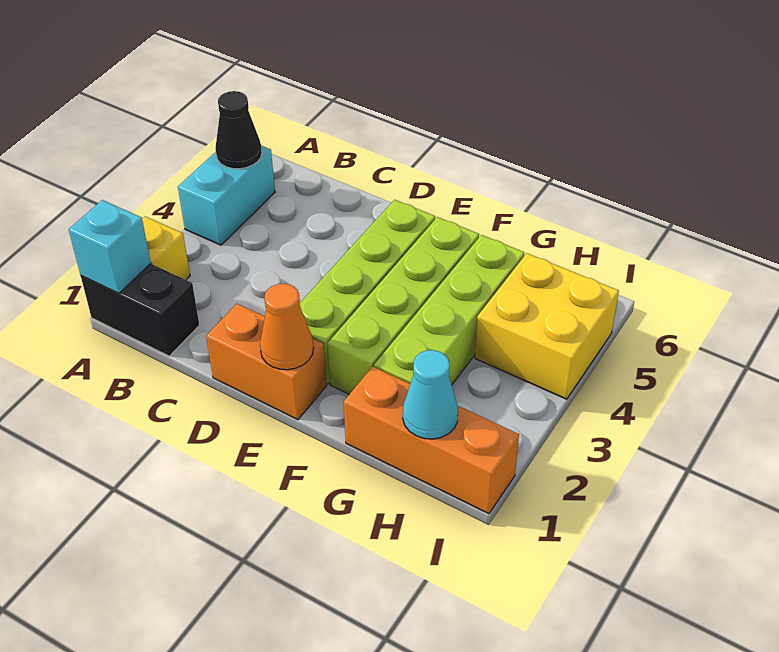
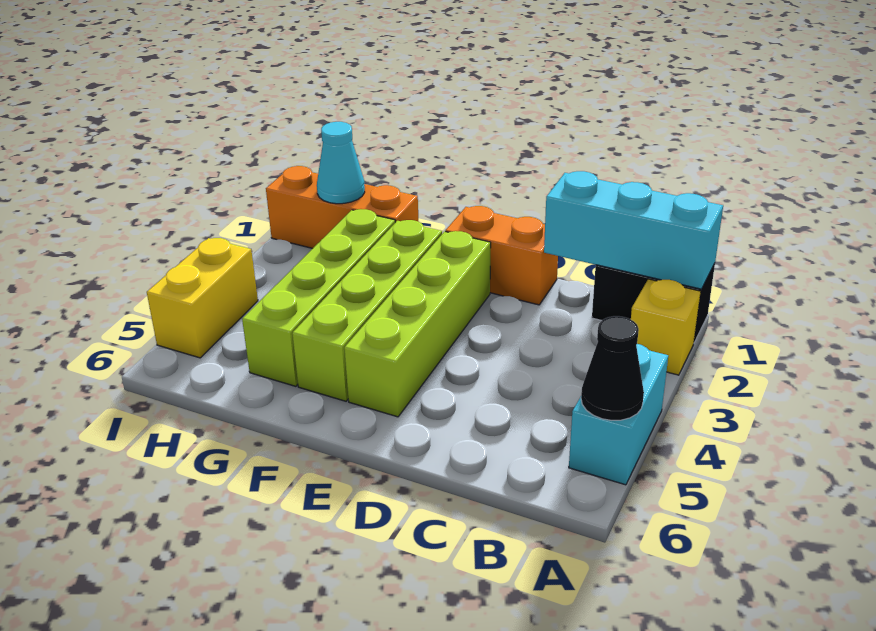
cyan 1x1 brick [69,200,151,293] -> cyan 1x3 brick [544,171,723,289]
orange 1x1 cone [260,284,314,370] -> none
yellow 2x2 brick [475,253,619,399] -> yellow 1x2 brick [147,238,258,358]

